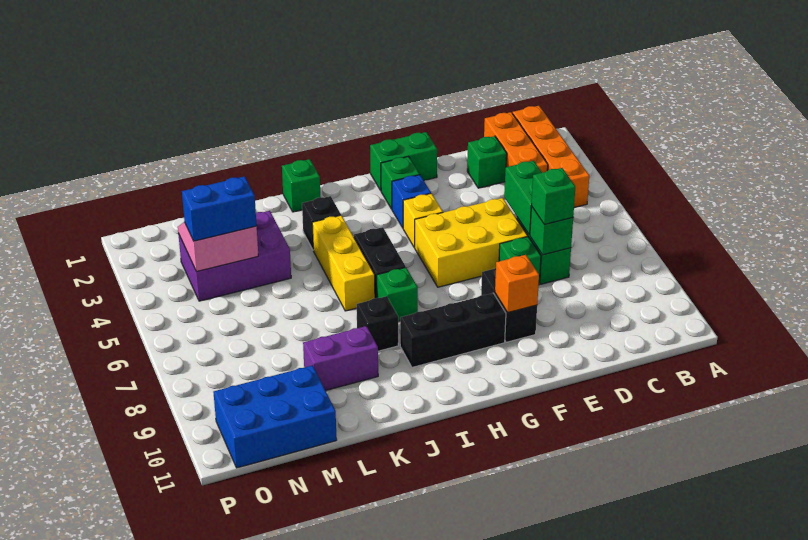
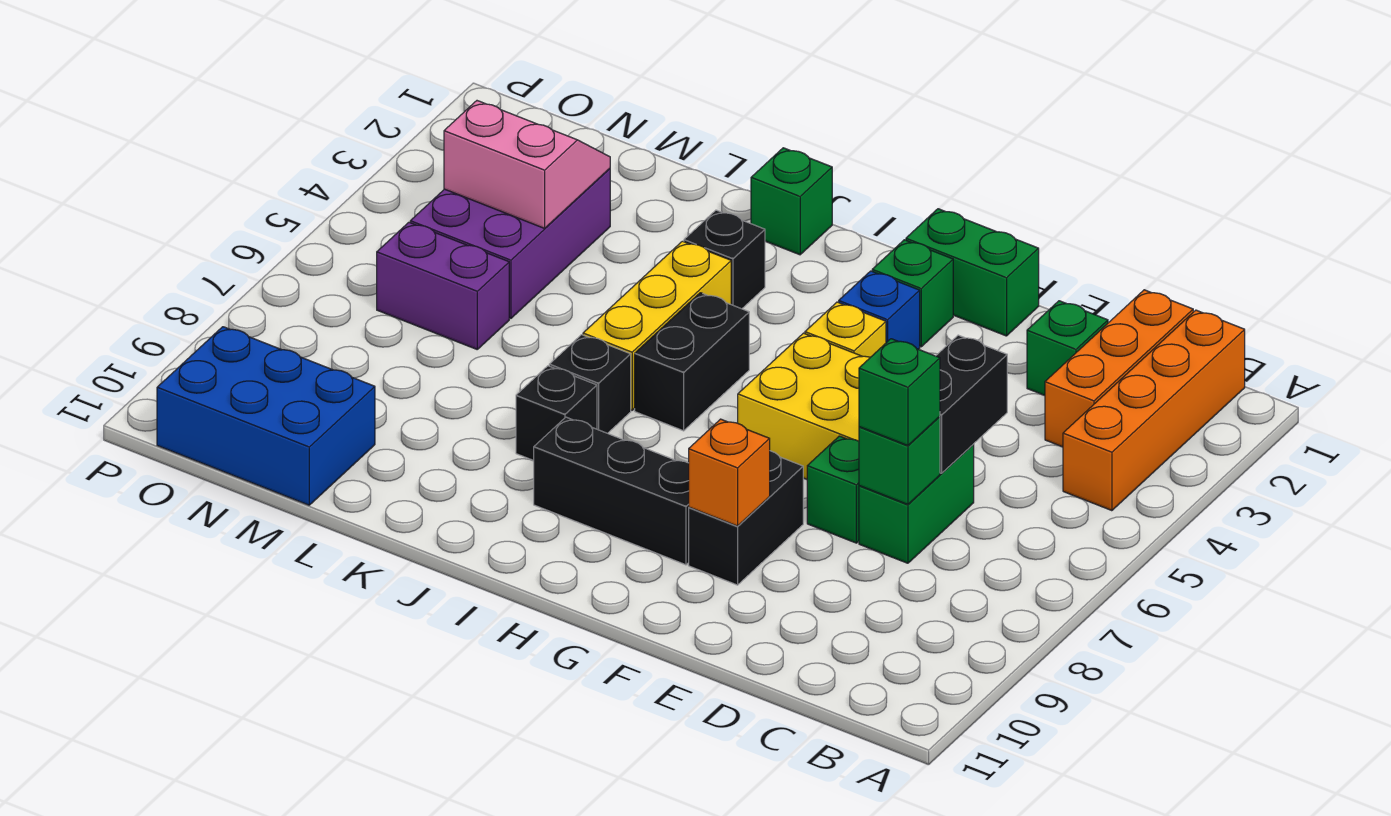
green 1x2 brick [504,161,542,235] -> black 1x2 brick [936,335,1007,473]
green 1x1 brick [377,268,418,321] -> none
none -> black 1x1 brick [549,335,631,433]
purple 1x2 brick [303,326,378,391] -> purple 1x2 brick moved to [377,222,509,349]
purple 2x3 brick [178,211,291,301] -> purple 2x3 brick turned to [410,169,610,318]
blue 1x2 brick [182,176,257,241] -> none

